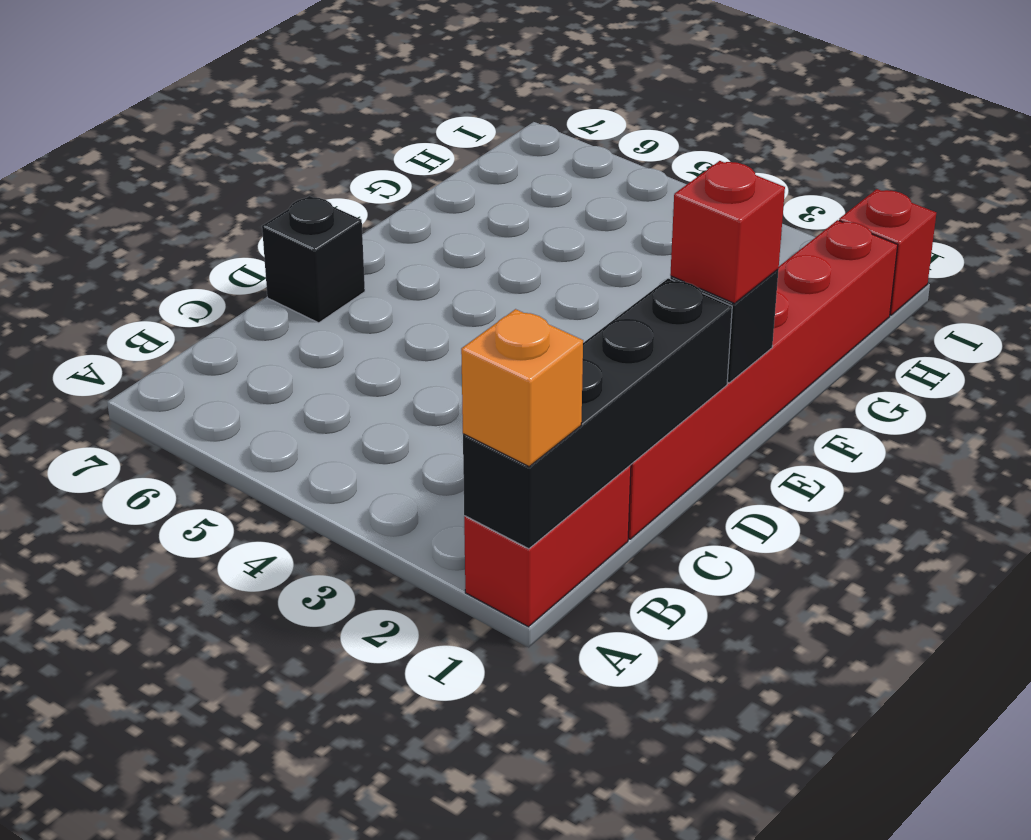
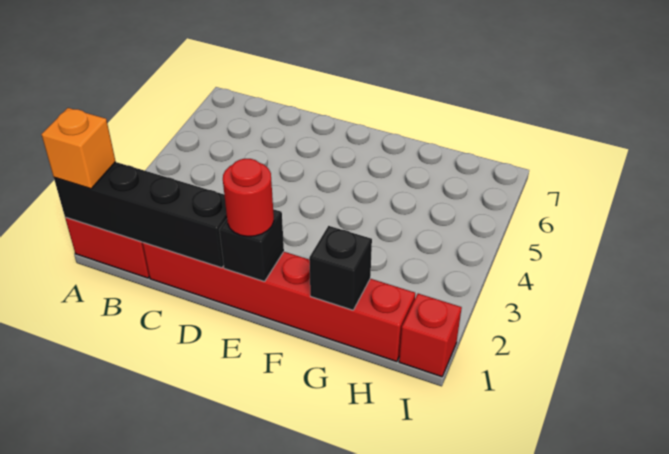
black 1x1 brick [262,196,365,323] -> black 1x1 brick moved to [309,226,372,310]
red 1x1 brick [670,161,785,303] -> red 1x1 round brick [223,159,274,236]

